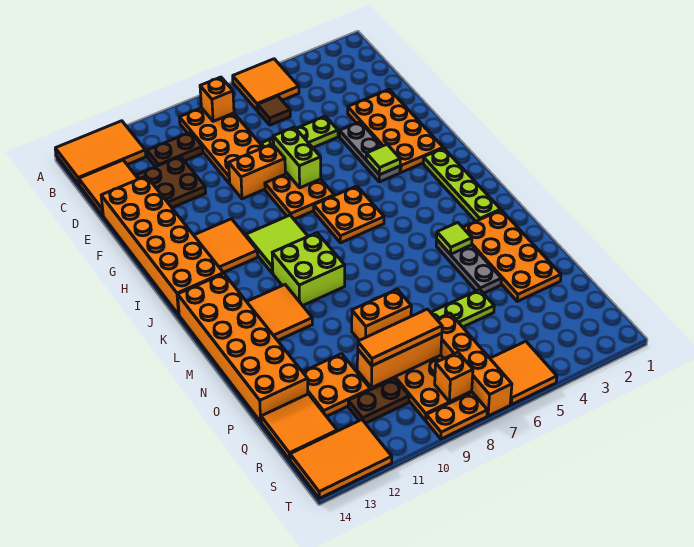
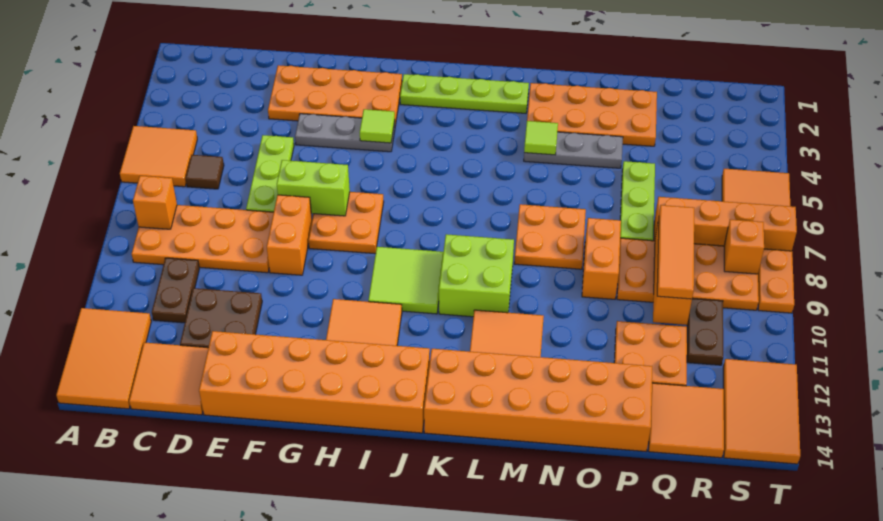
orange 2x2 plate [314,186,384,243] -> orange 2x2 plate moved to [514,204,586,269]

